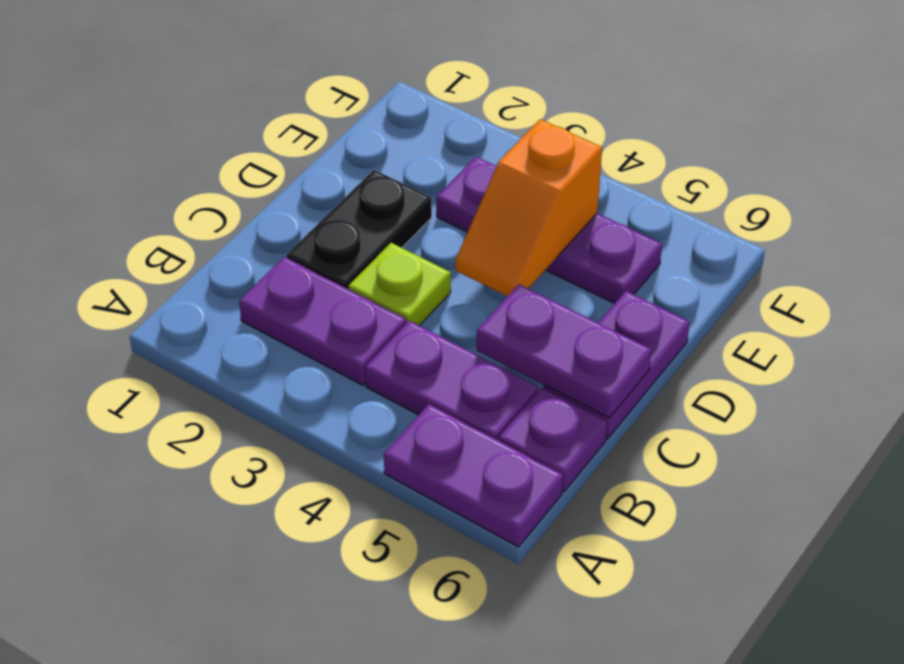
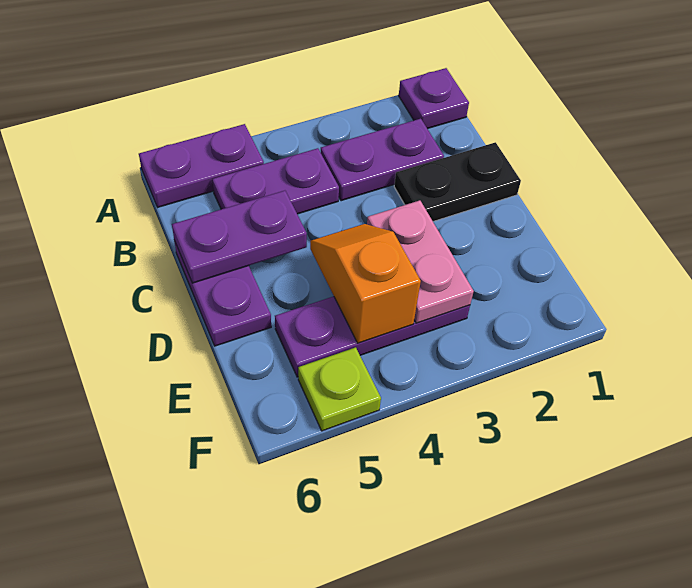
purple 1x1 plate [499,388,607,492] -> purple 1x1 plate moved to [399,68,469,129]
black 1x2 plate [287,170,432,289] -> black 1x2 plate turned to [394,142,521,221]
lime 1x1 plate [348,243,451,326] -> lime 1x1 plate moved to [298,347,381,431]
none -> pink 1x2 plate [367,200,474,323]

